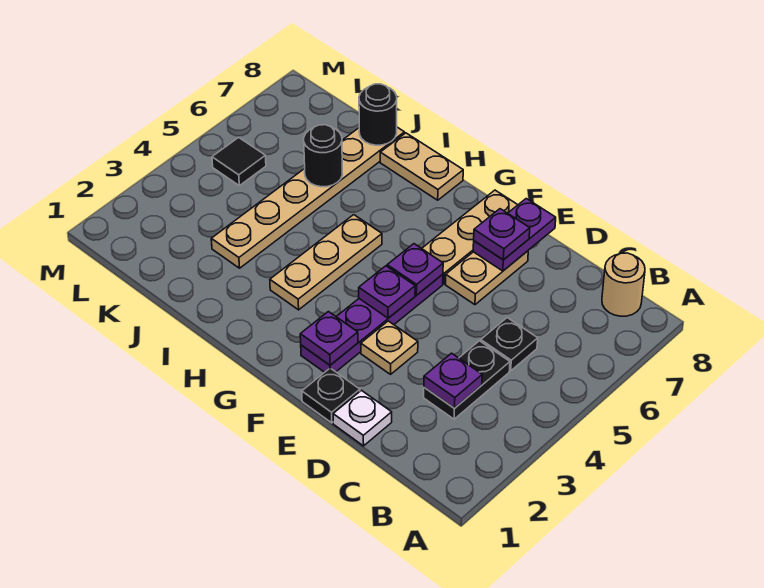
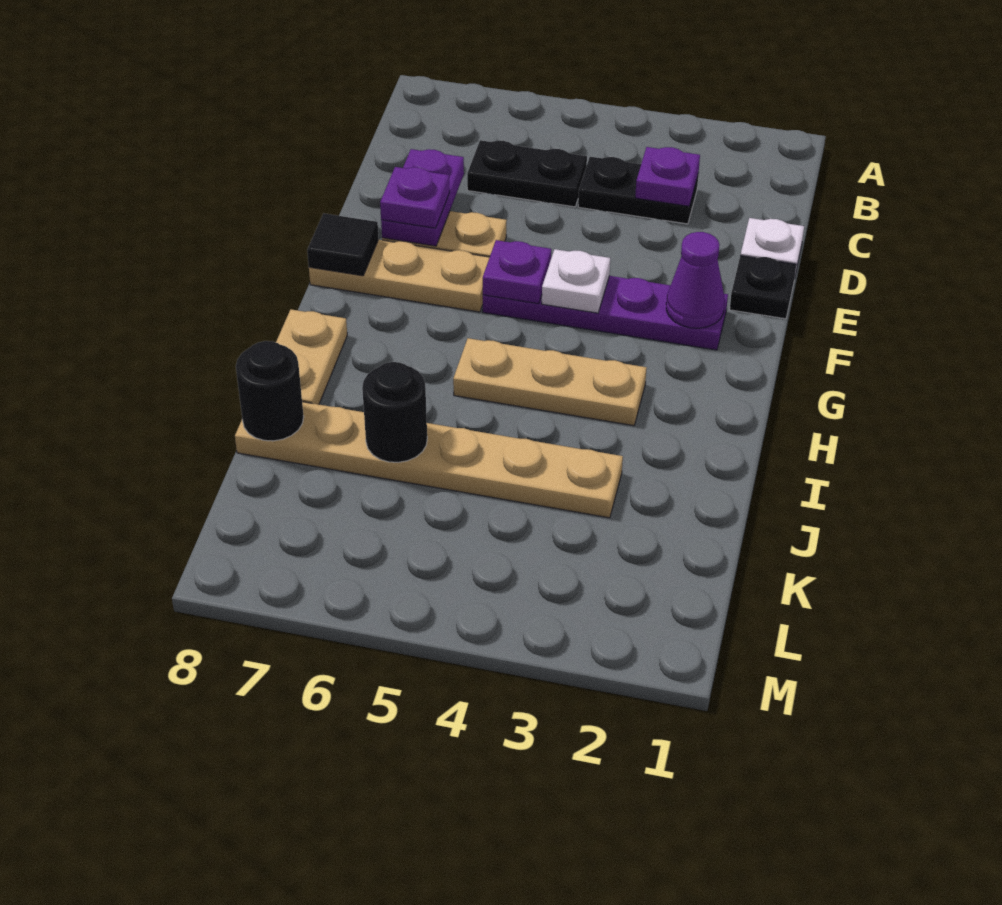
tan 1x1 round brick [602,253,645,316] -> none
black 1x1 plate [481,318,538,371] -> black 1x2 plate [467,140,587,207]
tan 1x1 plate [361,321,418,374] -> none
purple 1x2 plate [473,199,556,271] -> purple 1x2 plate turned to [381,149,464,246]
purple 1x1 plate [300,312,358,365] -> purple 1x1 cone [666,232,725,328]
purple 1x1 plate [359,266,415,318] -> white 1x1 plate [542,249,610,313]
black 1x1 tile [212,137,266,186] -> black 1x1 tile moved to [307,213,379,276]

